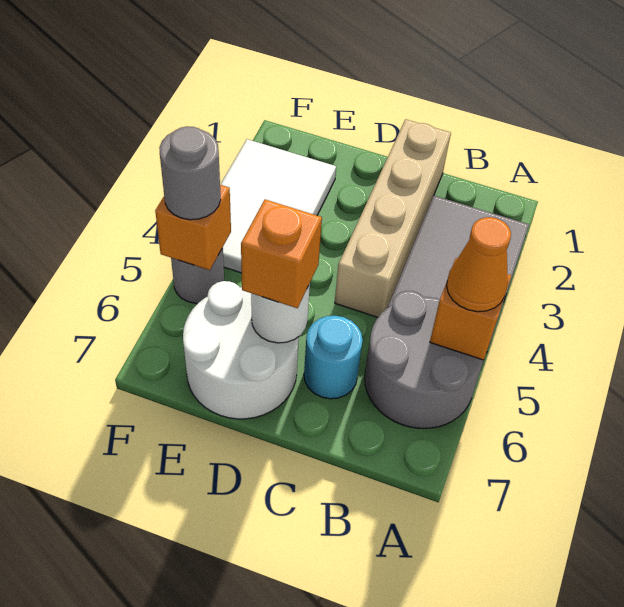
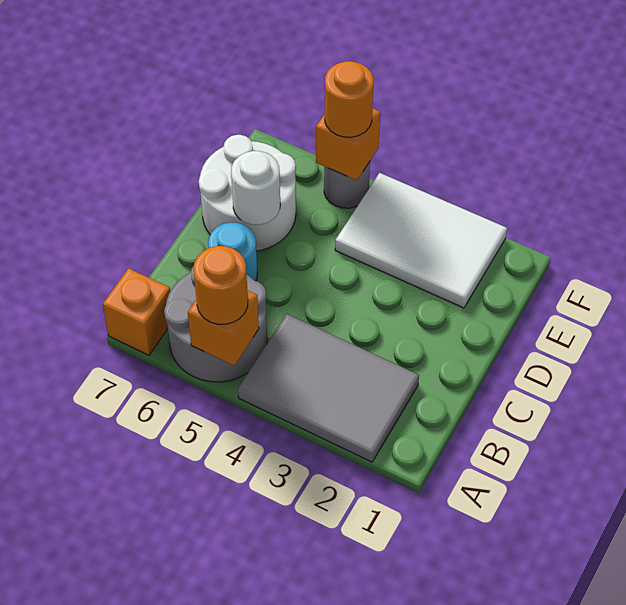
orange 1x1 cone [447,217,511,312] -> orange 1x1 round brick [194,246,248,324]
tan 1x4 brick [335,119,451,317] -> none
orange 1x1 brick [241,199,322,308] -> orange 1x1 brick moved to [103,268,170,355]
grey 1x1 round brick [159,126,221,220] -> orange 1x1 round brick [325,61,373,137]

